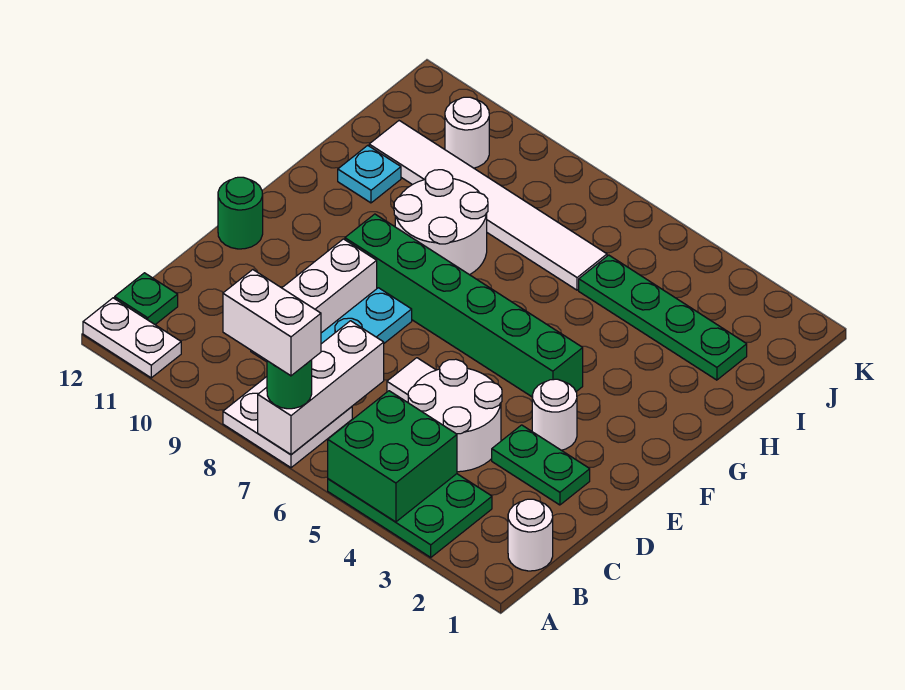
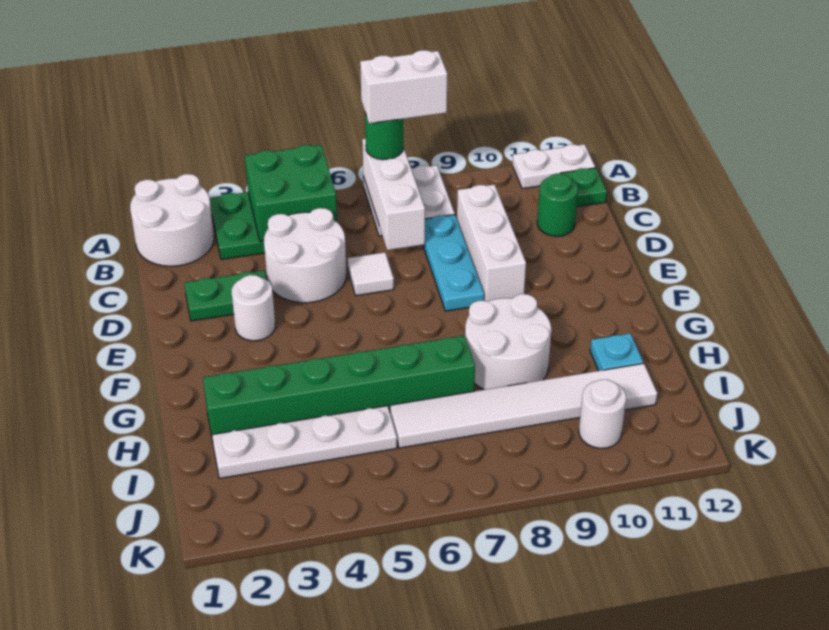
white 1x1 round brick [508,499,553,571] -> white 2x2 round brick [130,174,214,266]
green 1x1 round brick [218,177,263,249] -> green 1x1 round brick moved to [537,174,578,236]
green 1x6 brick [345,214,583,397] -> green 1x6 brick moved to [203,336,475,441]
green 1x4 plate [579,255,747,380] -> white 1x4 plate [212,406,397,478]

